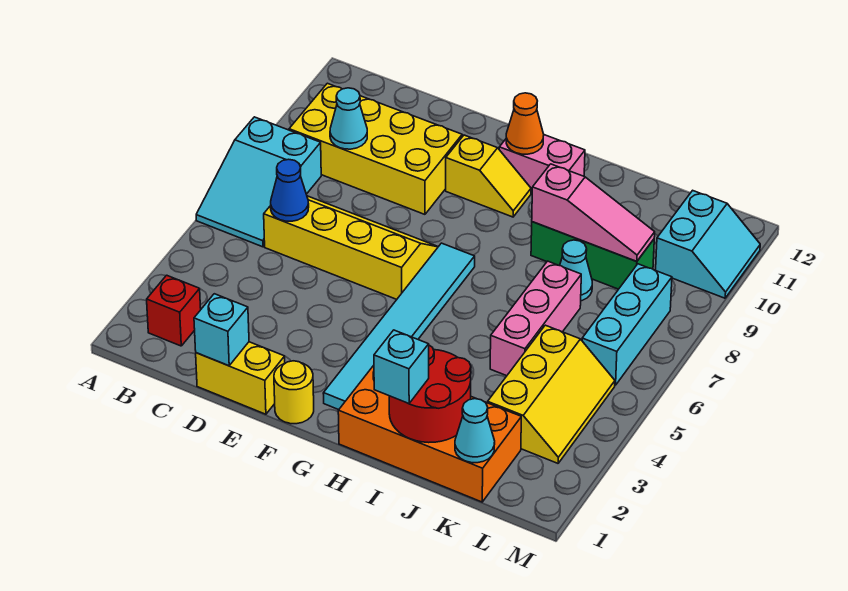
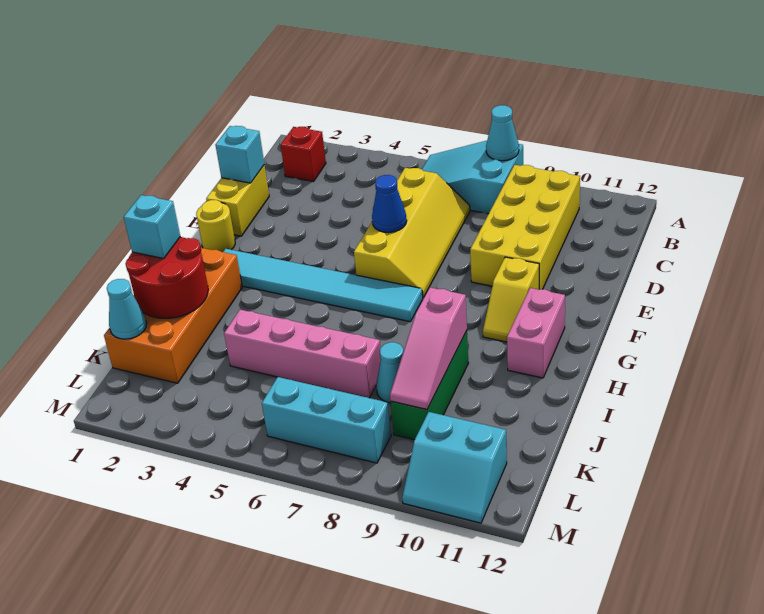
blue 1x1 cone [271,159,309,221] -> blue 1x1 cone moved to [372,175,407,233]
cyan 1x1 cone [330,88,367,149] -> cyan 1x1 cone moved to [486,105,519,161]
orange 1x1 cone [506,93,544,154] -> none
pink 1x3 brick [490,261,581,376] -> pink 1x4 brick [224,310,381,398]
yellow 2x3 slope [488,325,615,463] -> none

